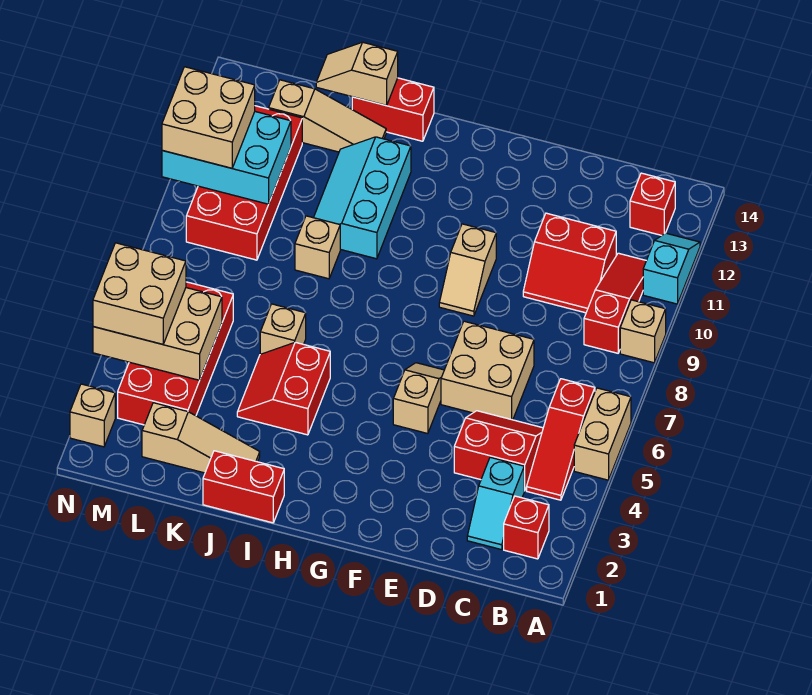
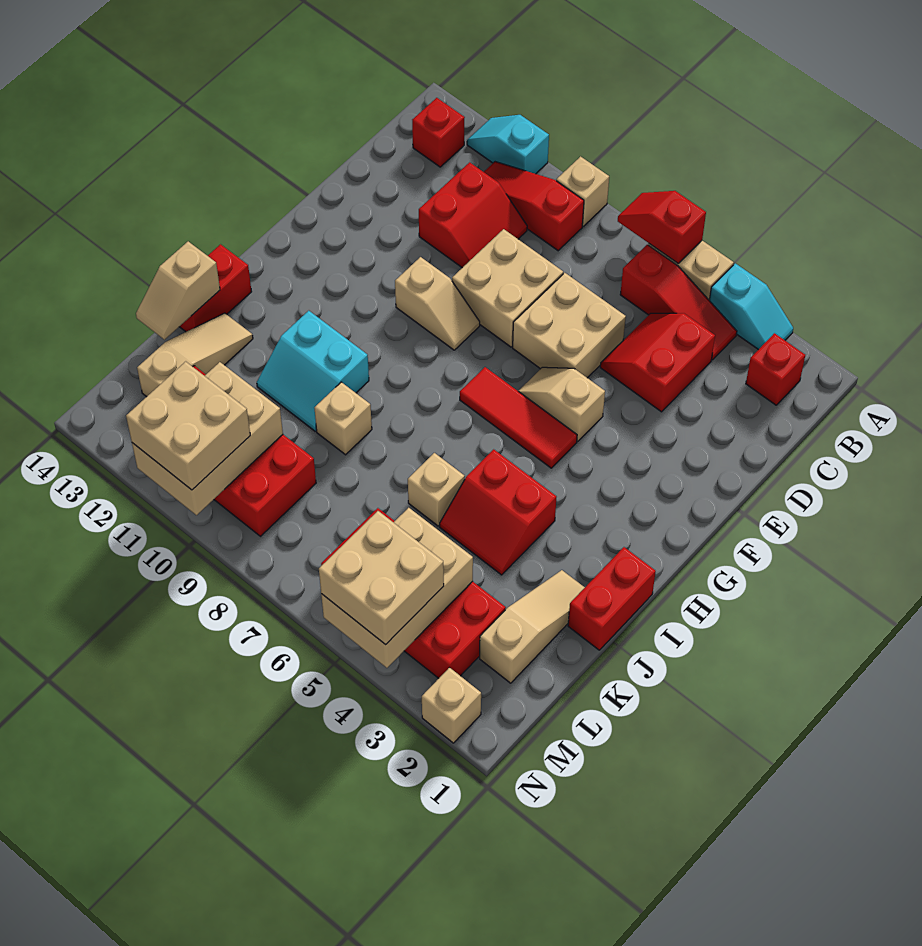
none -> red 1x2 slope [618,191,706,263]
cyan 1x2 slope [467,457,524,550] -> cyan 1x2 slope moved to [709,263,793,350]
none -> tan 2x2 brick [452,229,563,347]
none -> red 1x3 tile [460,367,577,468]
cyan 2x3 slope [314,137,411,259] -> cyan 2x2 slope [257,311,369,431]
cyan 2x3 brick [162,112,291,204] -> tan 2x3 brick [132,362,283,515]

